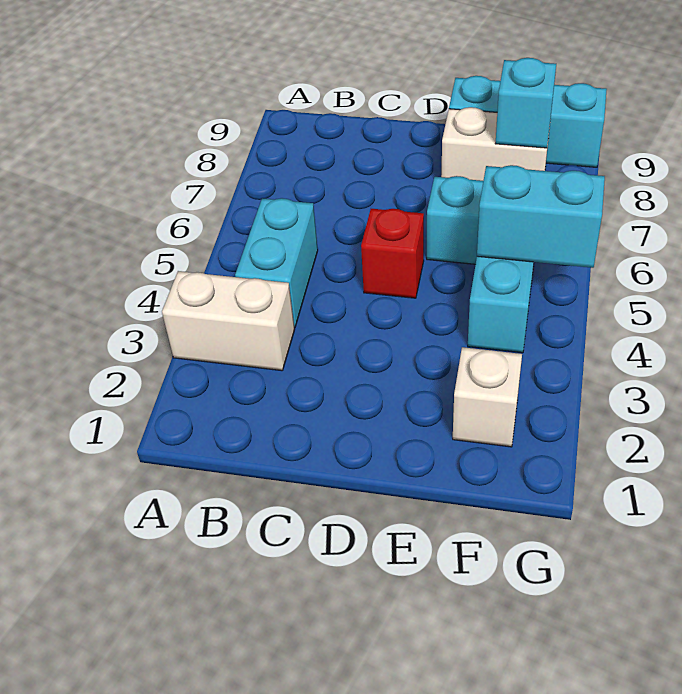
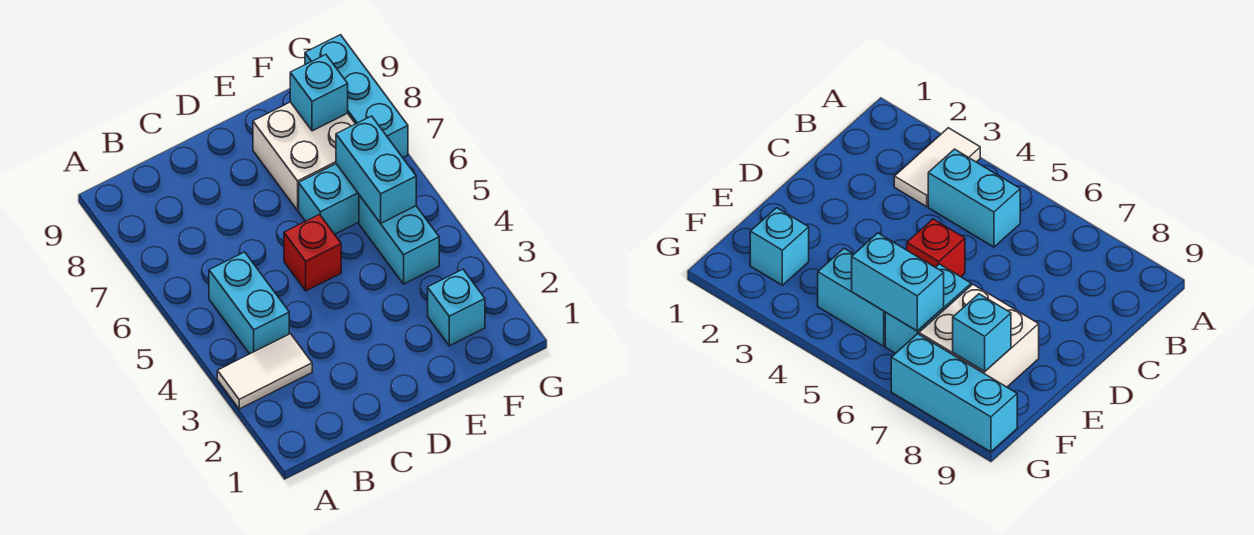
white 1x2 brick [162,271,295,371] -> white 1x2 tile [217,334,312,409]
white 1x2 brick [441,107,550,181] -> white 2x2 brick [253,102,355,210]
cyan 1x3 brick [449,76,607,167] -> cyan 1x3 brick turned to [305,35,408,157]
white 1x1 brick [453,347,522,447] -> cyan 1x1 brick [428,269,485,346]
cyan 1x2 brick [477,165,605,268] -> cyan 1x2 brick turned to [336,116,416,223]

